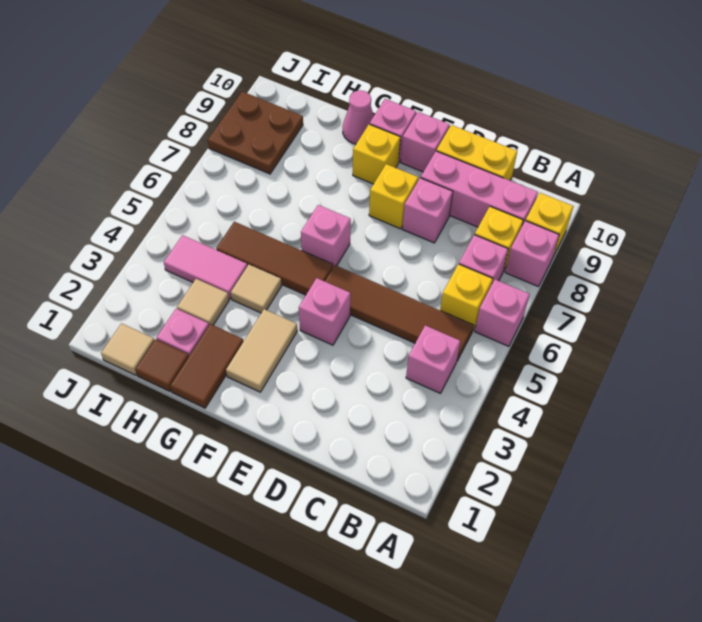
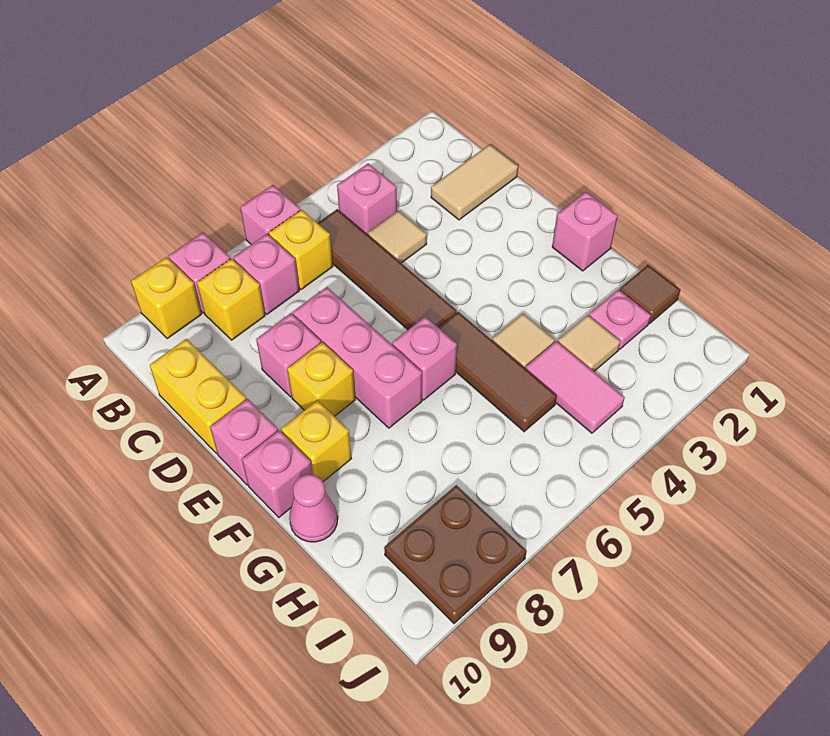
pink 1x3 brick [421,151,538,227] -> pink 1x3 brick moved to [293,287,422,428]
pink 1x1 brick [299,278,350,345] -> pink 1x1 brick moved to [552,192,618,271]
tan 1x2 tile [226,309,297,392] -> tan 1x2 tile moved to [431,144,518,220]
brown 1x2 tile [170,324,243,408] -> none
tan 1x1 tile [101,323,154,375] -> tan 1x1 tile moved to [368,210,427,263]

